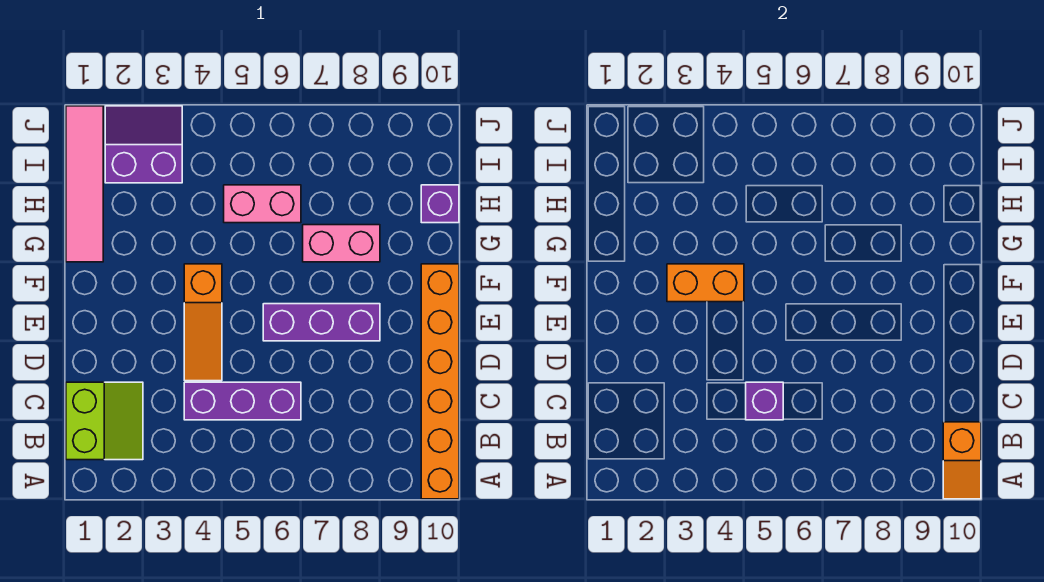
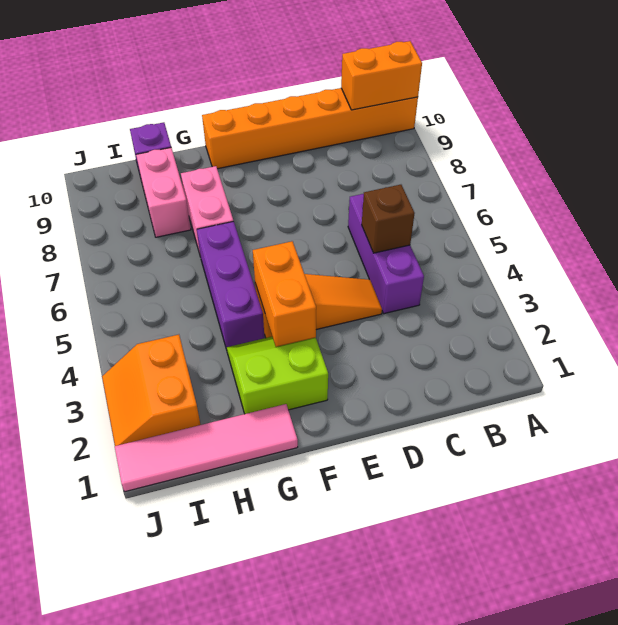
orange 1x2 slope [943,422,981,499] -> orange 1x2 brick [341,41,422,110]
lime 2x2 slope [66,382,143,460] -> lime 2x2 slope moved to [227,337,328,414]
purple 1x1 brick [746,382,783,420] -> brown 1x1 brick [362,185,415,253]
purple 1x3 brick [263,304,380,341] -> purple 1x3 brick moved to [197,221,265,350]
pink 1x2 brick [224,185,301,223] -> pink 1x2 brick moved to [136,148,191,237]
purple 2x2 slope [105,106,182,183] -> orange 2x2 slope [102,335,200,446]

